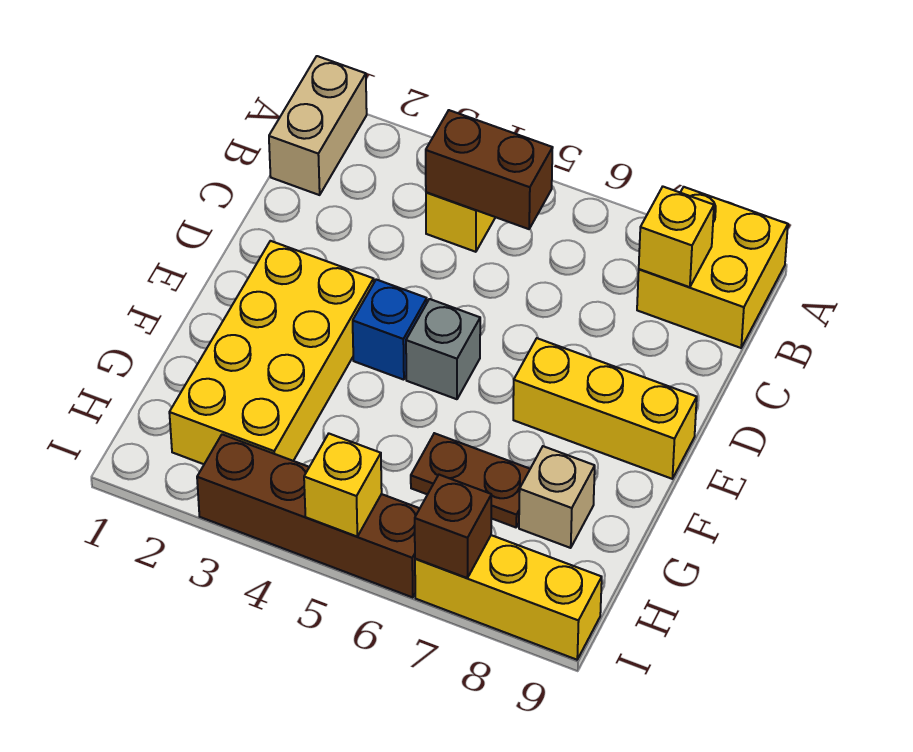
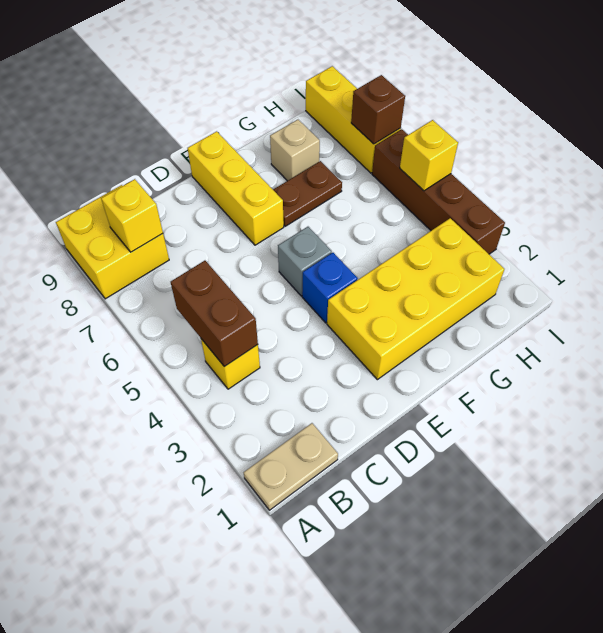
tan 1x2 brick [269,56,367,195] -> tan 1x2 plate [244,423,338,510]
brown 1x2 plate [411,433,530,527] -> brown 1x2 plate turned to [273,161,342,226]

